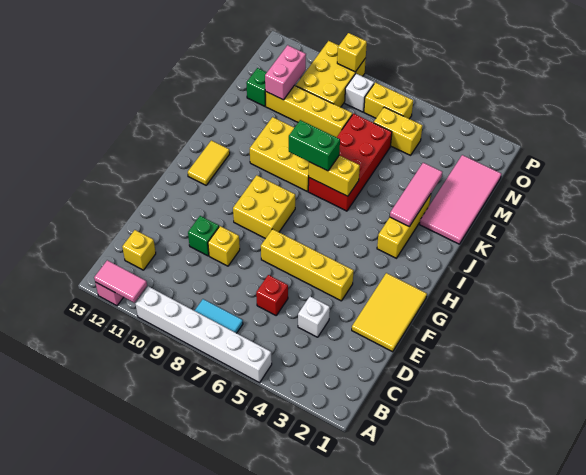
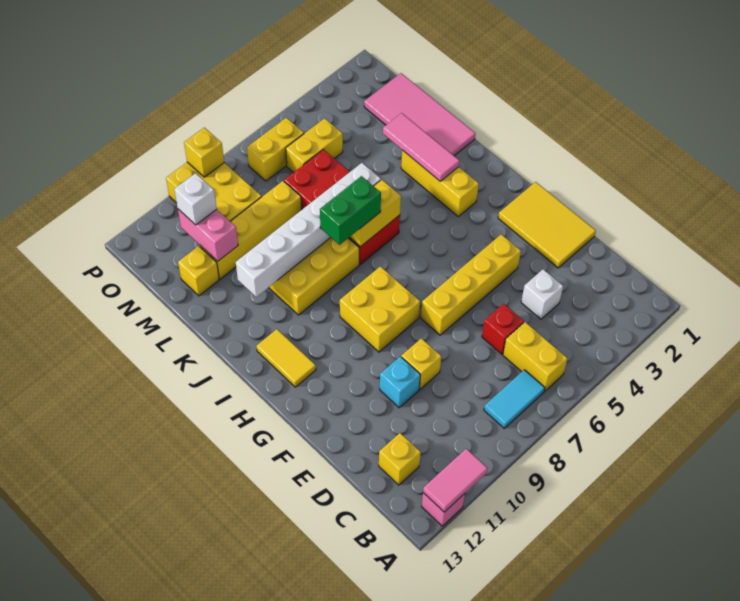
white 1x6 brick [135,286,272,383] -> white 1x6 brick moved to [236,163,381,297]
none -> yellow 1x2 brick [503,322,568,391]
green 1x1 brick [188,216,219,256] -> cyan 1x1 brick [380,356,420,408]
green 1x1 brick [246,68,267,106] -> yellow 1x1 brick [178,246,219,296]
white 1x1 brick [345,74,374,112] -> white 1x1 brick moved to [174,173,217,225]

